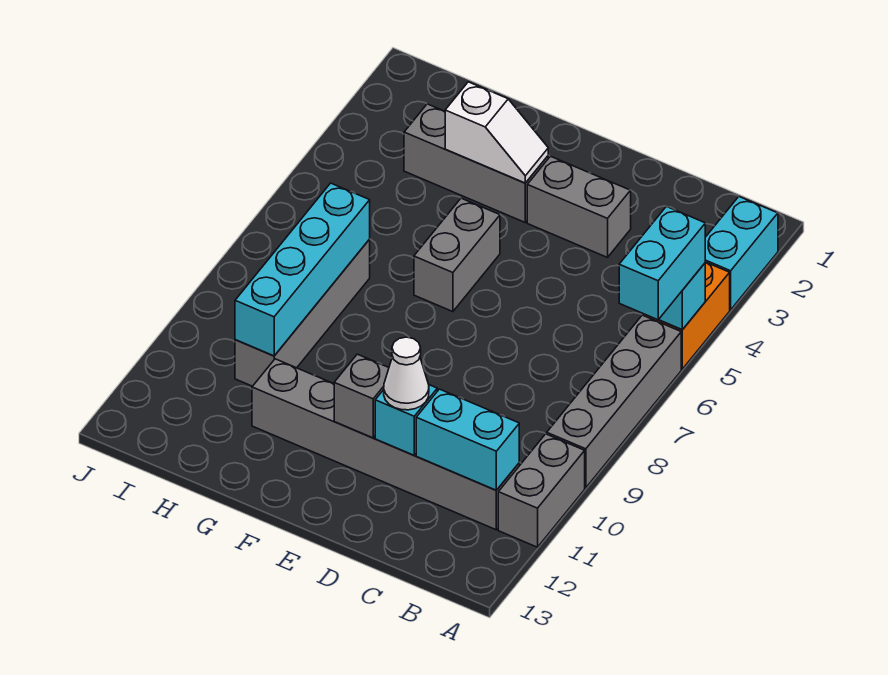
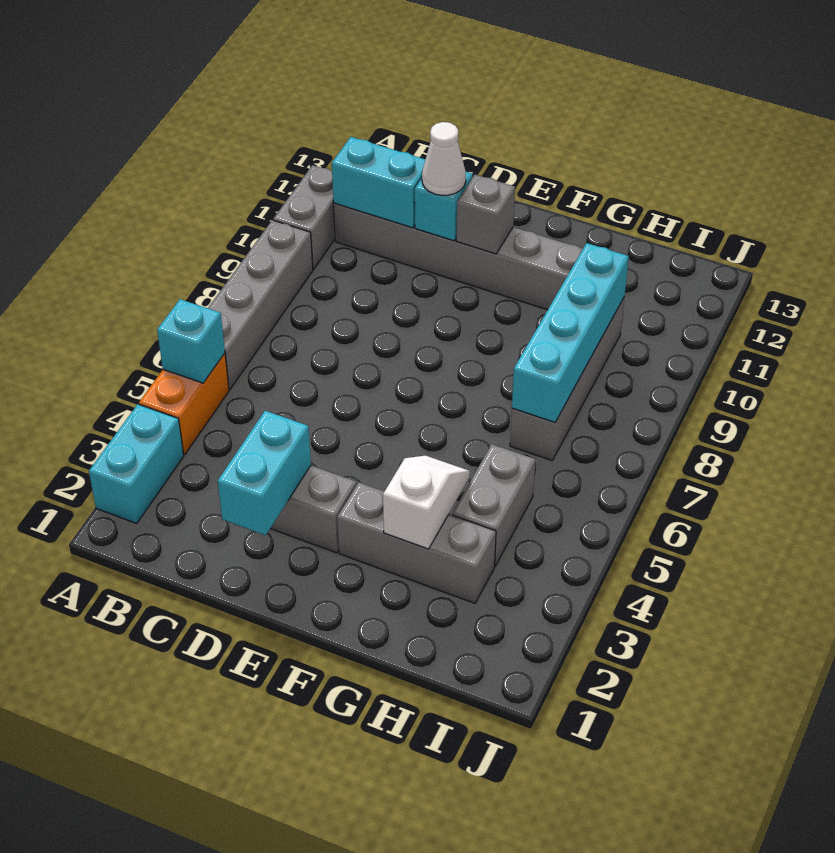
cyan 1x2 brick [619,206,705,320] -> cyan 1x2 brick moved to [218,411,311,535]
white 1x2 slope [445,82,548,183] -> white 1x2 slope turned to [383,456,470,549]
grey 1x2 brick [414,198,500,312] -> grey 1x2 brick moved to [452,444,535,566]

